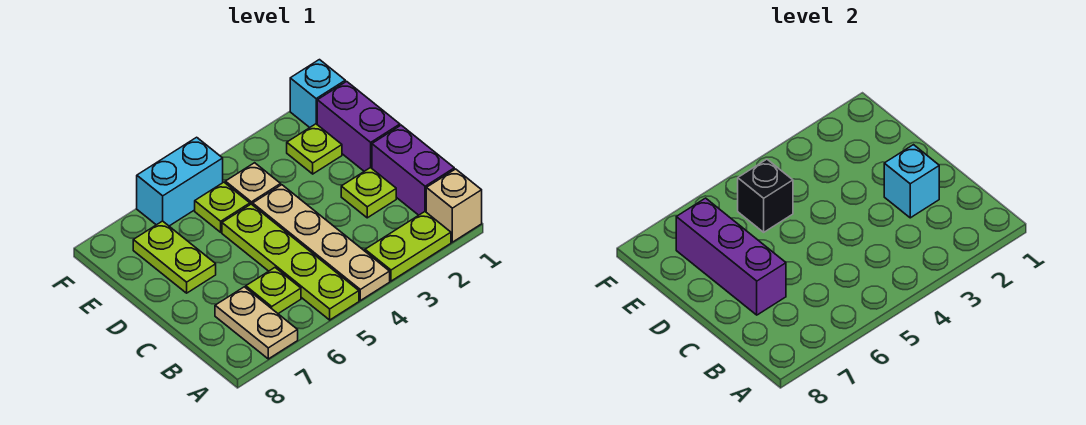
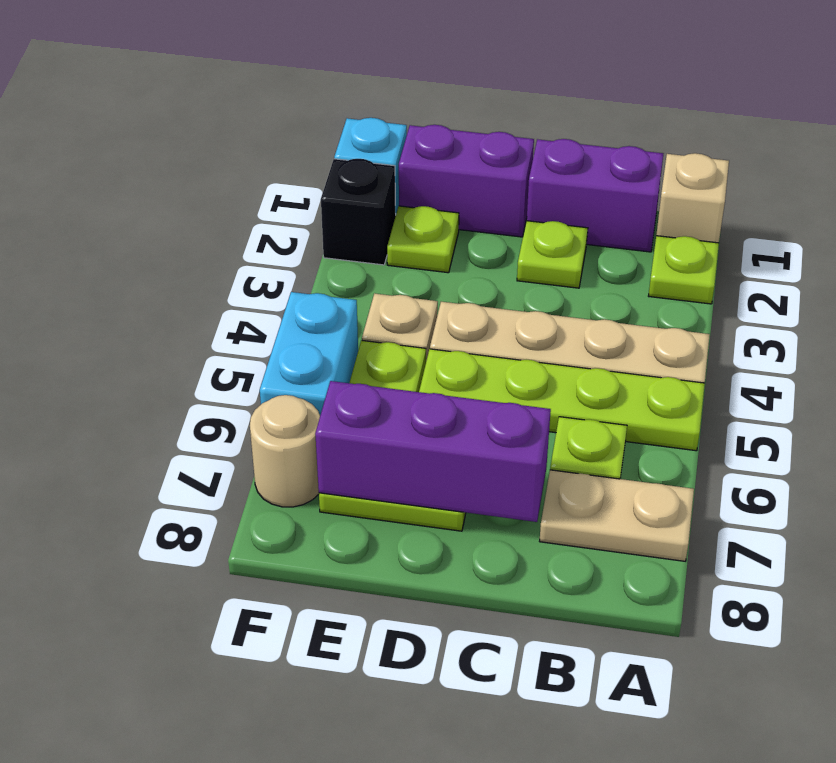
lime 1x2 plate [365,212,451,281] -> lime 1x1 plate [649,236,719,304]
cyan 1x1 brick [884,145,939,218] -> none
black 1x1 brick [738,159,793,232] -> black 1x1 brick moved to [321,159,396,265]
none -> tan 1x1 round brick [250,395,320,507]

